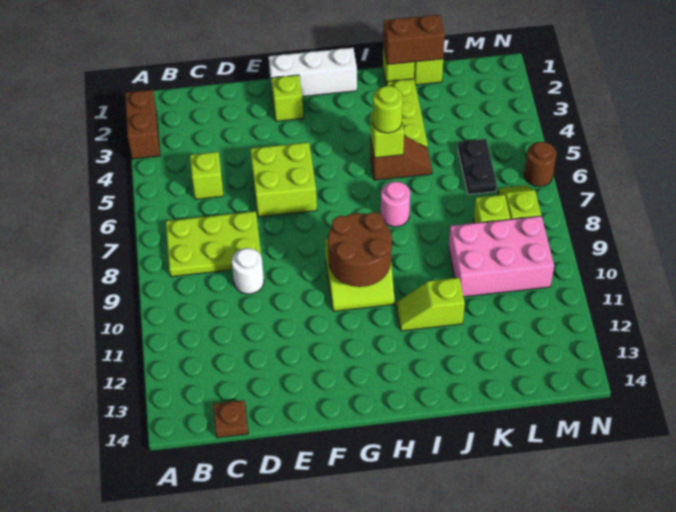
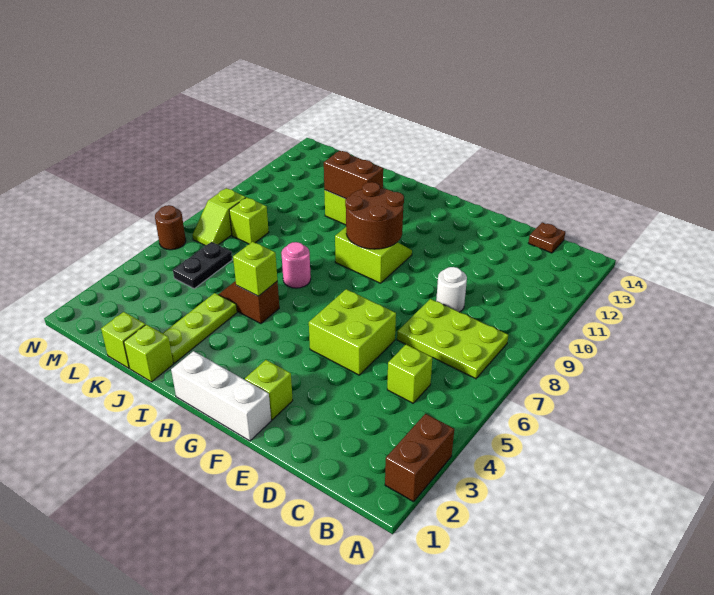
lime 1x1 round brick [373,86,403,133] -> none
brown 1x2 brick [383,15,445,65] -> brown 1x2 brick moved to [324,151,383,199]
pink 2x3 brick [448,216,554,297] -> none

